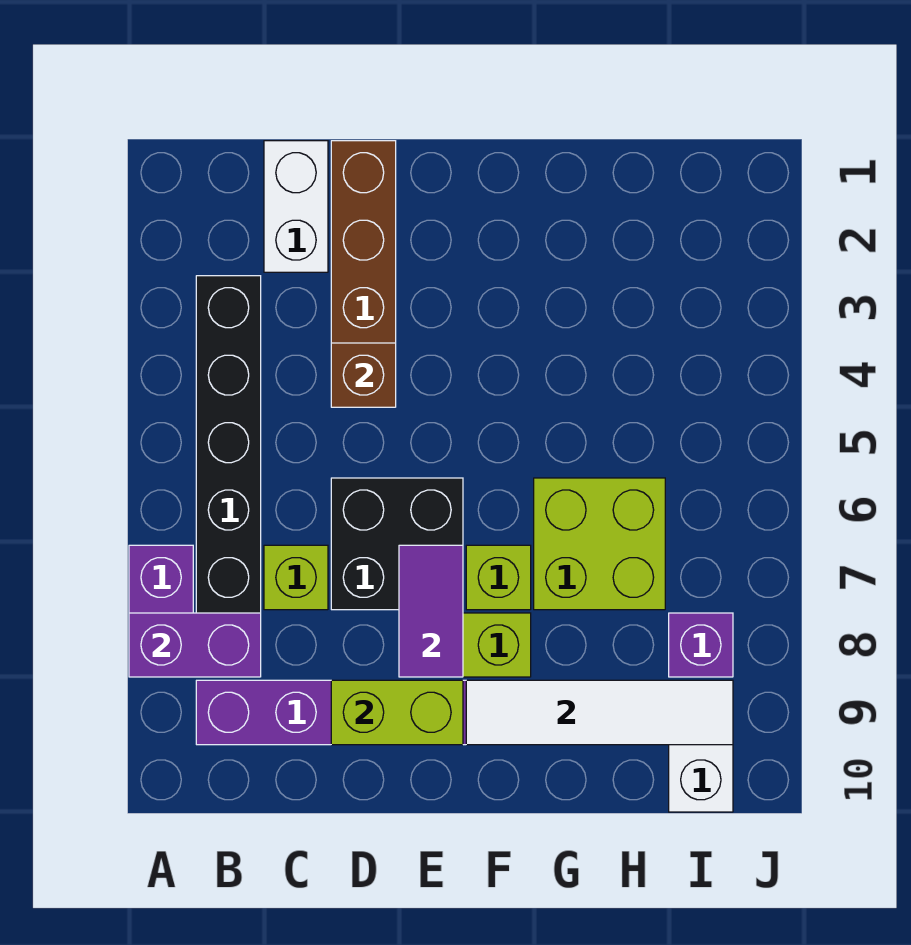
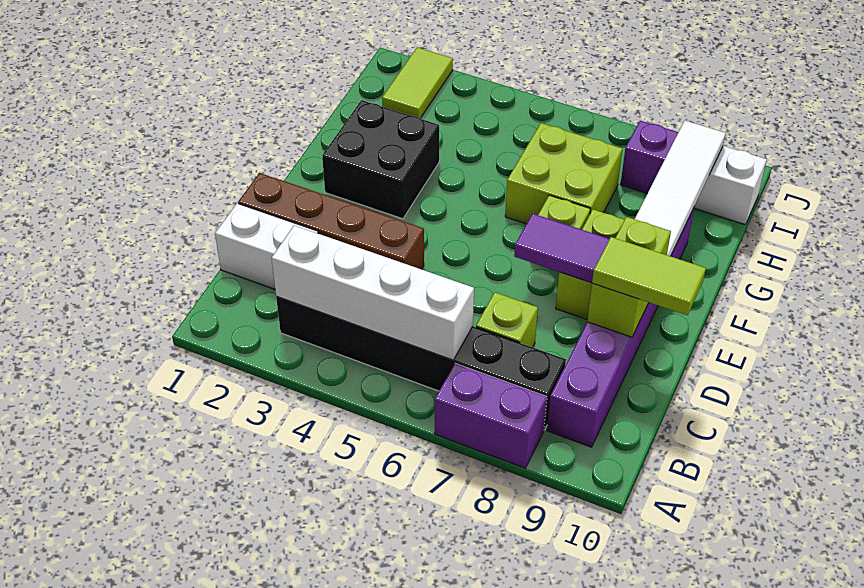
purple 1x2 brick [129,613,261,677] -> none
none -> white 1x4 brick [272,225,474,360]
brown 1x1 brick [331,343,396,407] -> none
black 2x2 brick [331,478,463,610] -> black 2x2 brick moved to [322,100,439,219]
none -> lime 1x2 tile [592,237,706,315]
none -> lime 1x2 tile [382,47,453,118]

